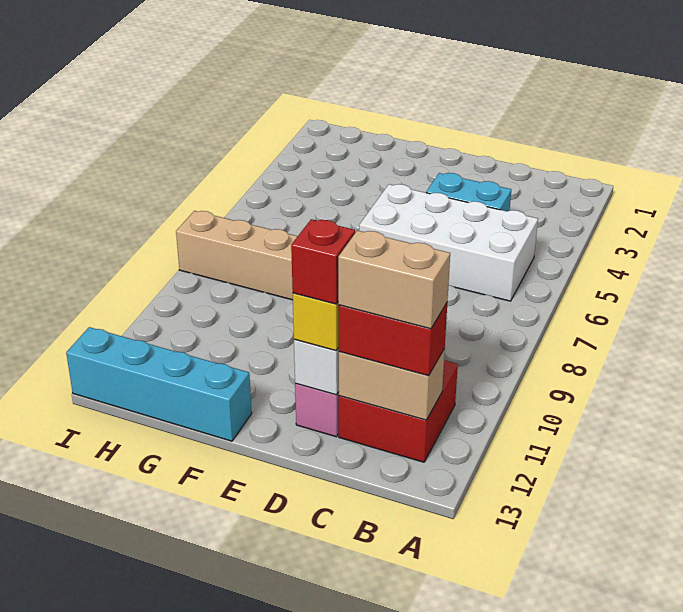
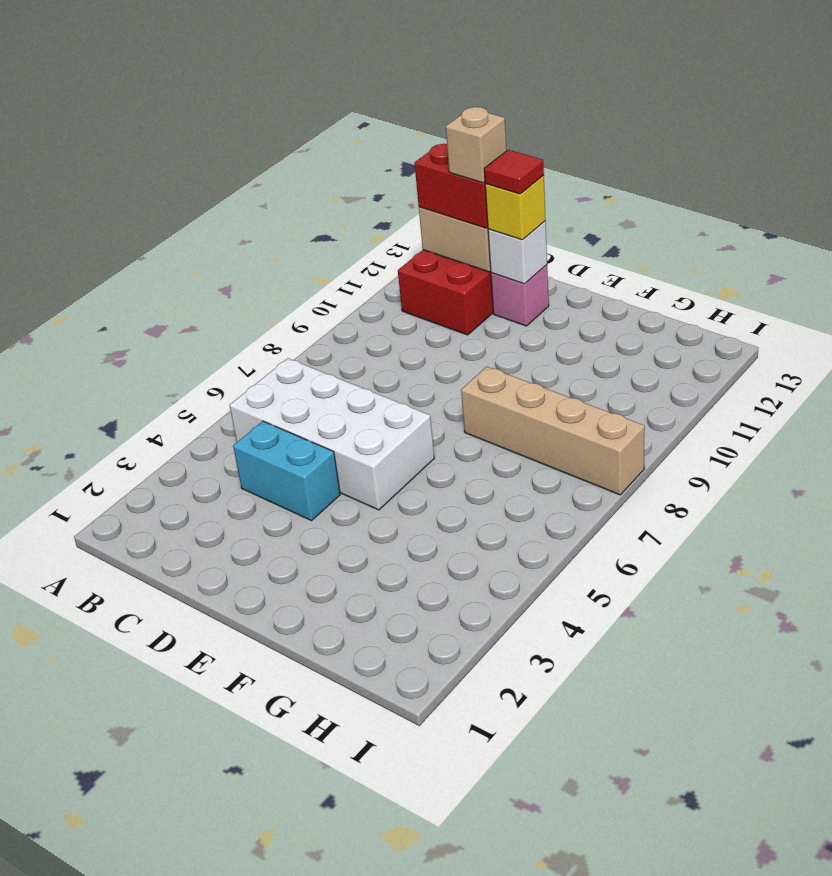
tan 1x2 brick [338,230,450,329] -> tan 1x1 brick [446,107,507,183]
red 1x1 brick [291,219,355,304] -> red 1x1 tile [484,150,544,194]
cyan 1x4 brick [66,327,252,441] -> none

